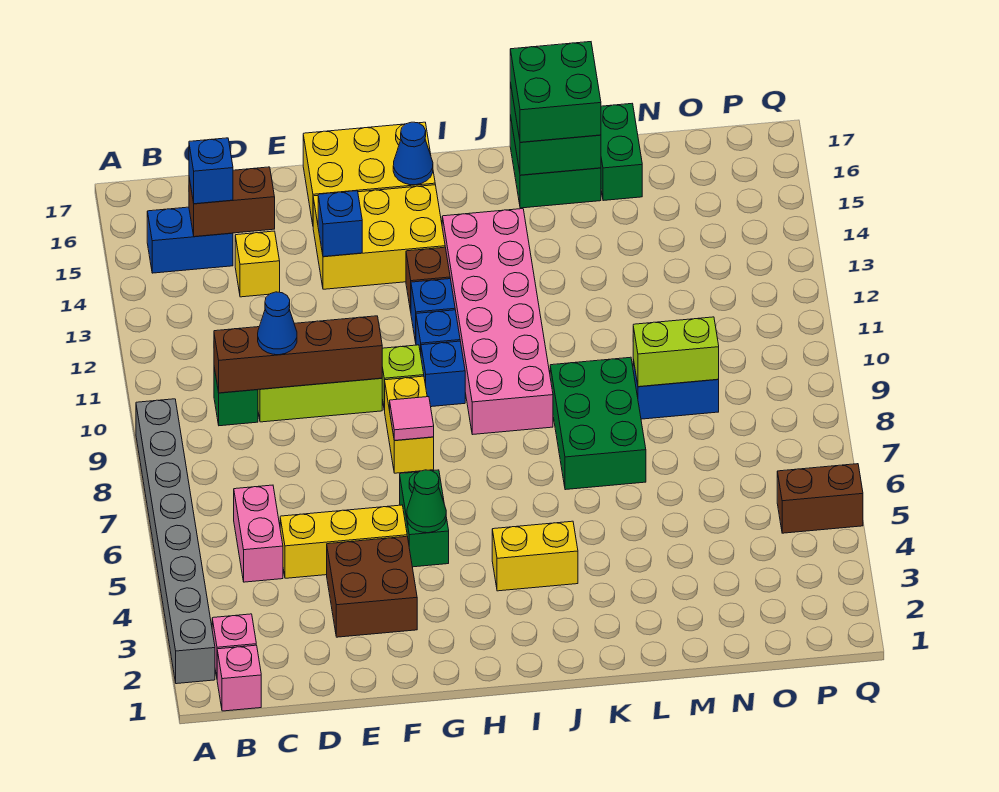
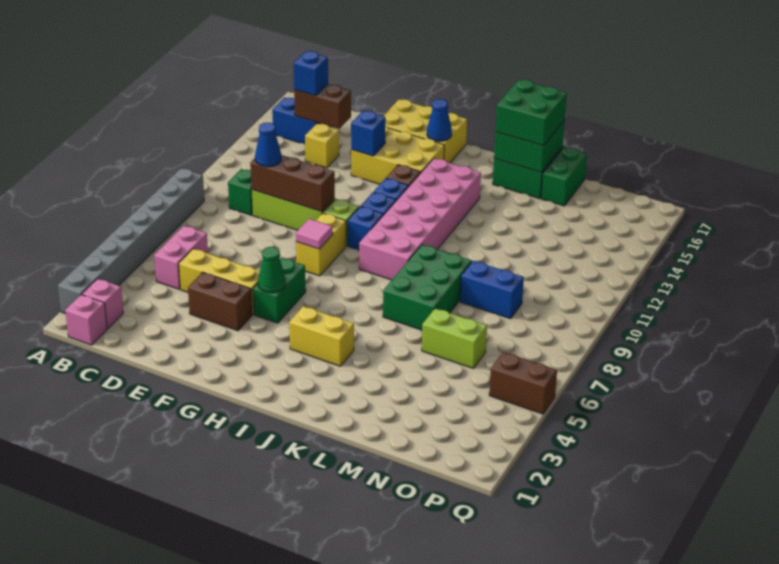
brown 1x4 brick [214,316,382,393] -> brown 1x3 brick [250,155,335,212]
brown 2x2 brick [327,536,417,637] -> brown 1x2 brick [188,272,252,331]
lime 1x2 brick [633,317,719,387] -> lime 1x2 brick moved to [422,308,487,368]

